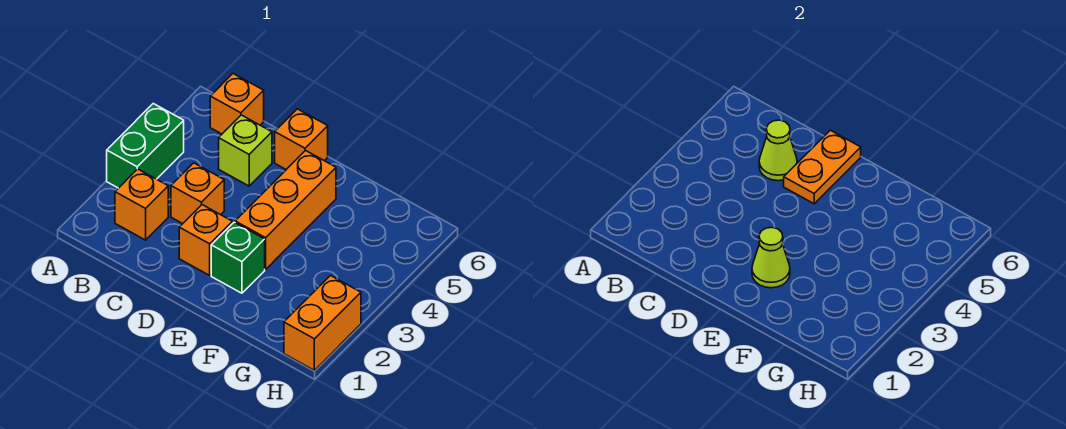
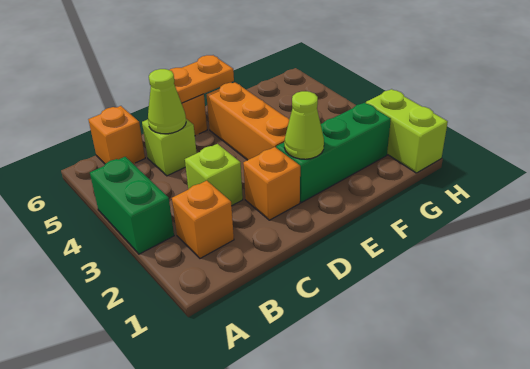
orange 1x1 brick [171,163,224,224] -> lime 1x1 brick [185,144,243,206]
orange 1x2 plate [784,130,861,204] -> orange 1x2 plate turned to [170,55,234,103]
green 1x1 brick [211,222,265,293] -> green 1x3 brick [276,103,391,203]
orange 1x2 brick [284,276,361,370] -> lime 1x2 brick [366,89,448,173]

